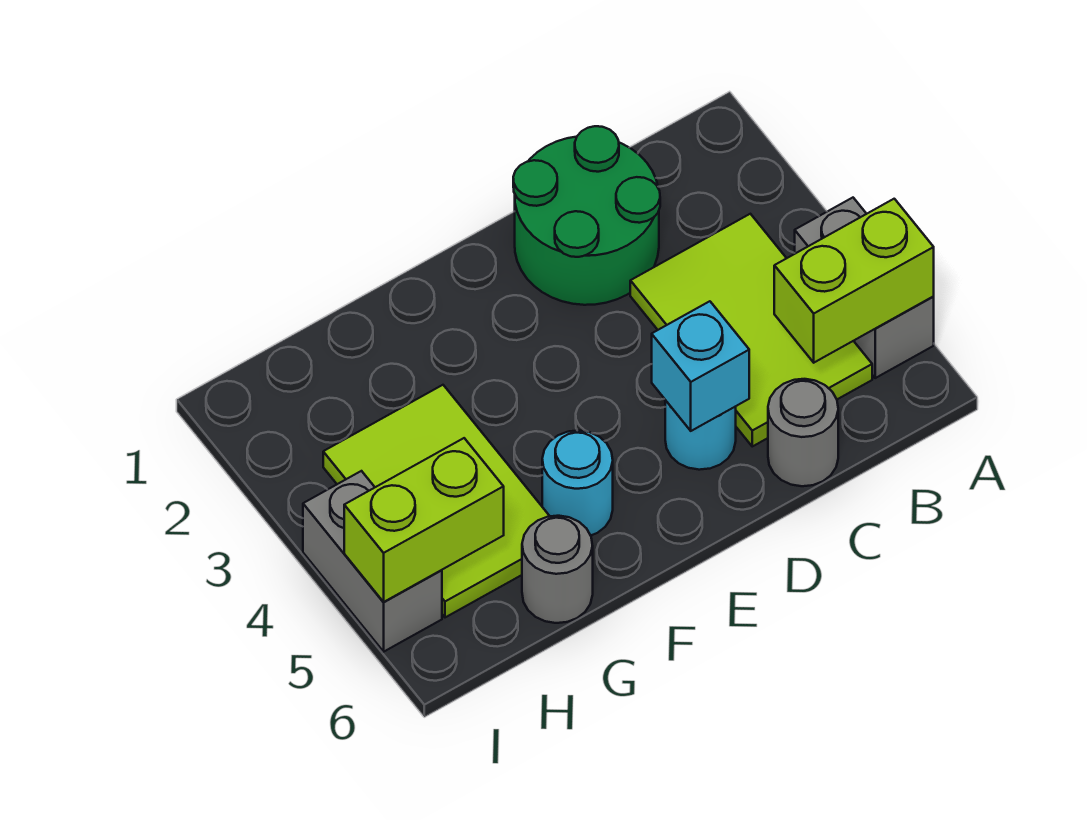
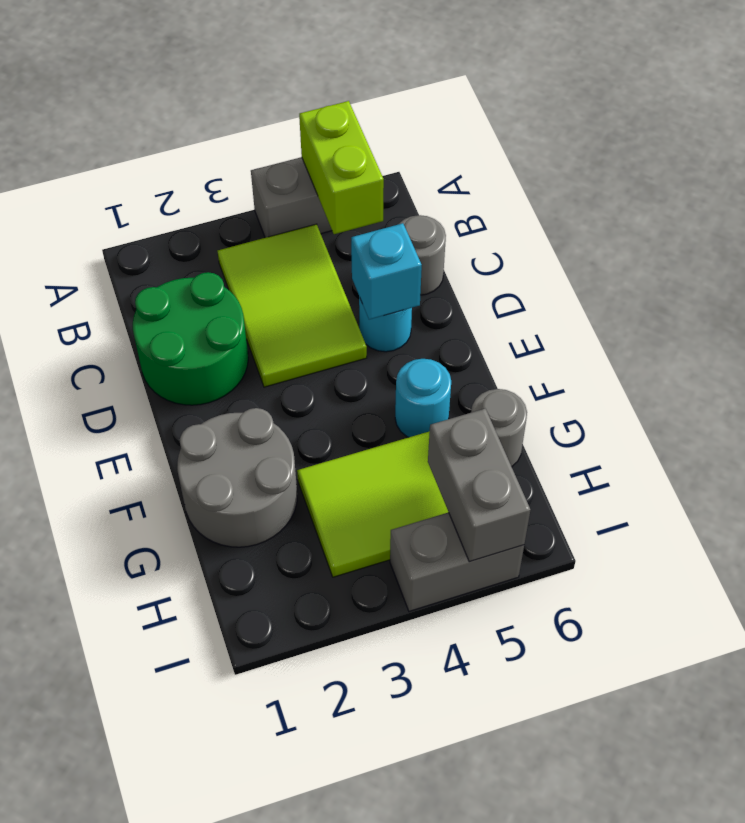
lime 2x3 tile [630,214,872,446] -> lime 2x3 tile turned to [218,224,367,387]
none -> grey 2x2 round brick [177,408,297,547]
lime 1x2 brick [344,438,504,602] -> grey 1x2 brick [428,409,530,562]

